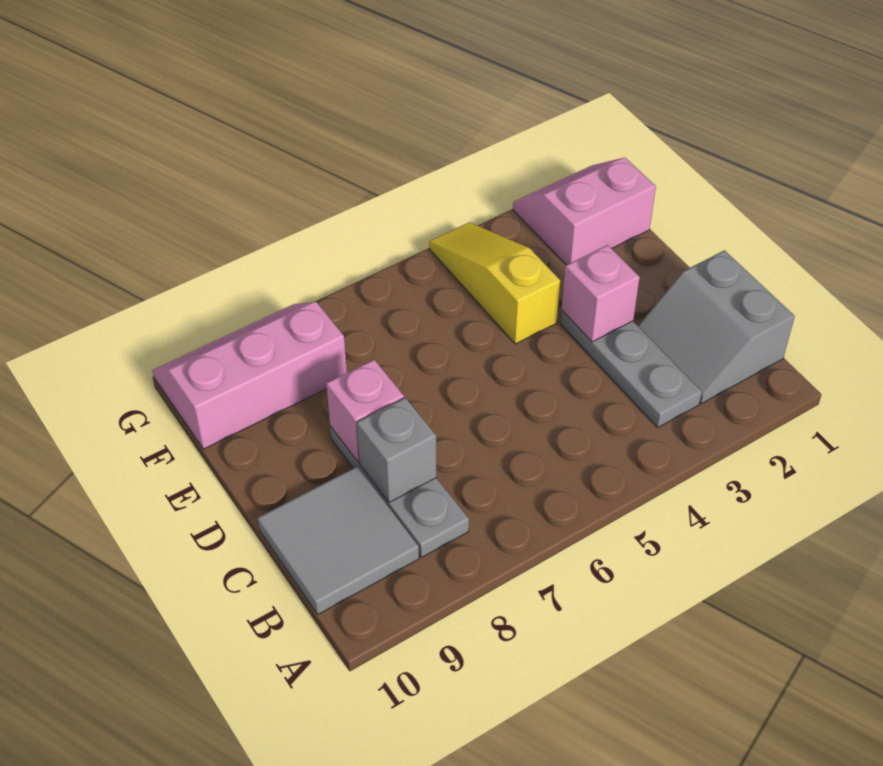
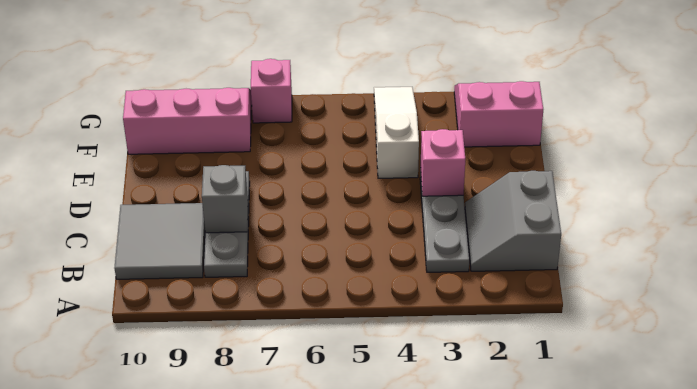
pink 1x1 brick [326,360,404,462] -> pink 1x1 brick moved to [251,59,292,123]
yellow 1x3 slope [429,222,560,344] -> white 1x3 slope [374,87,419,178]

